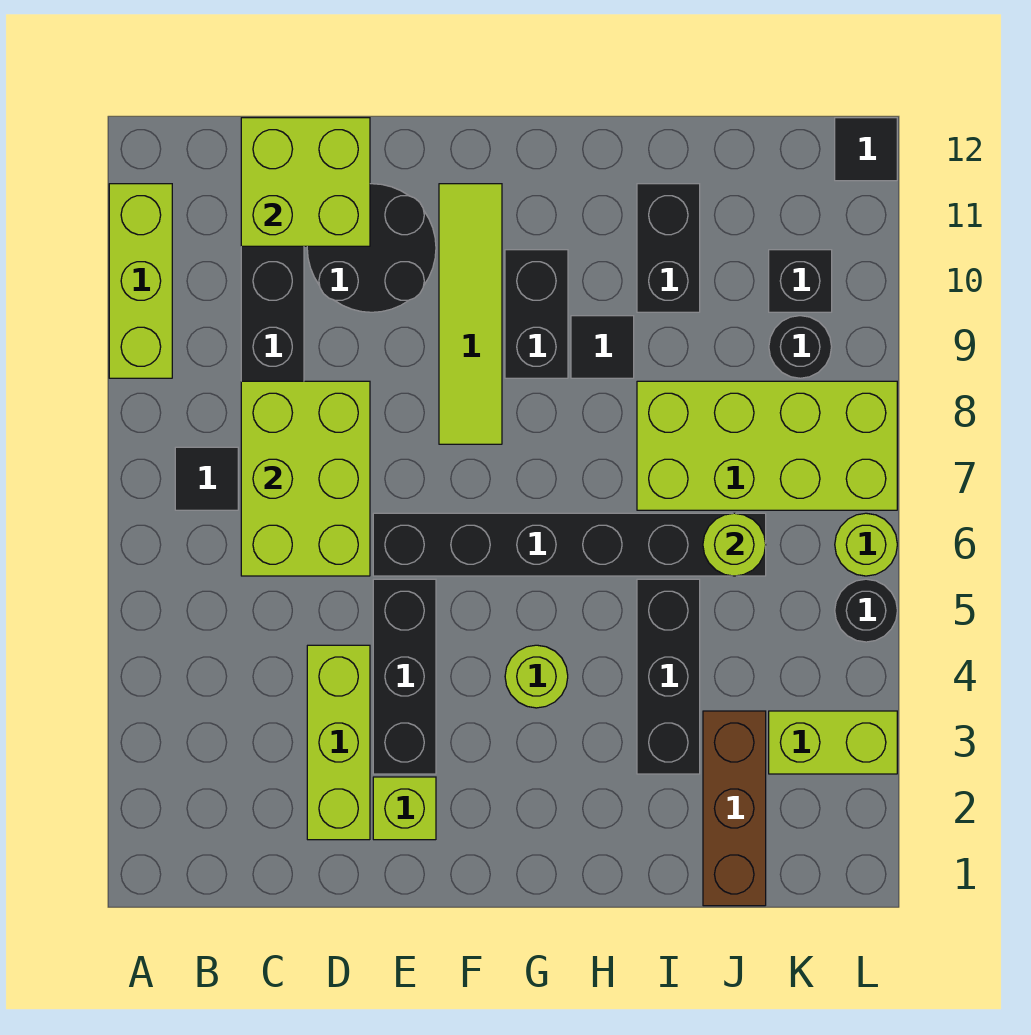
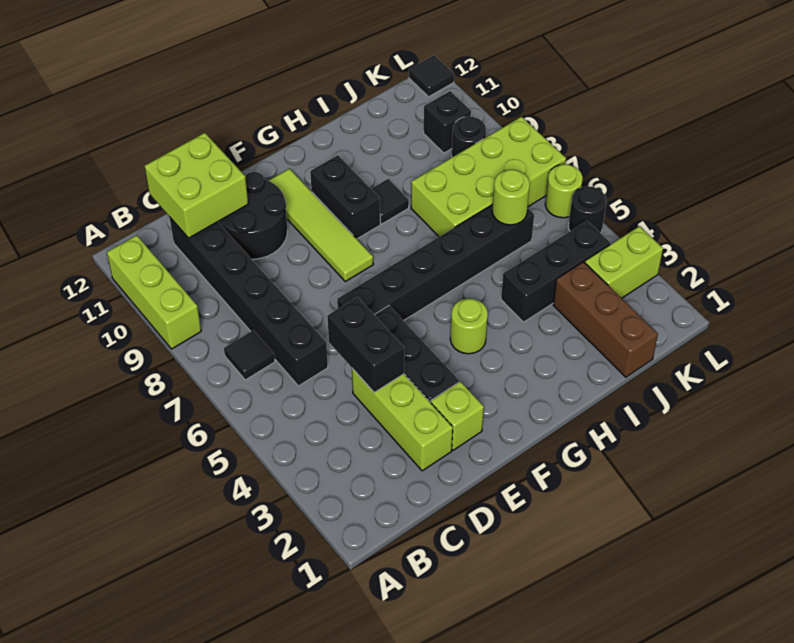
lime 2x3 brick [241,381,370,576] -> none
black 1x3 brick [637,579,700,774] -> black 1x3 brick turned to [501,221,610,322]
black 1x2 brick [637,184,700,312] -> black 1x2 brick moved to [327,297,404,392]

